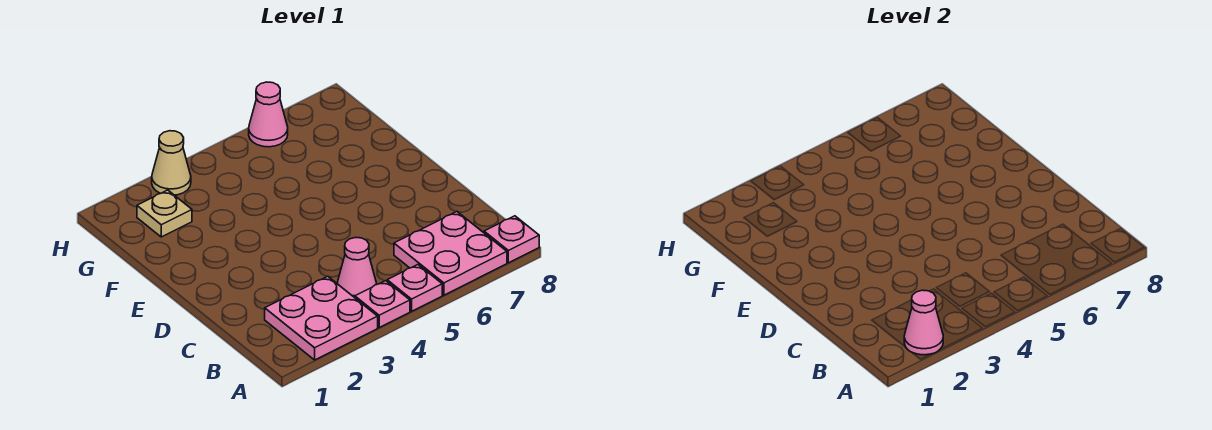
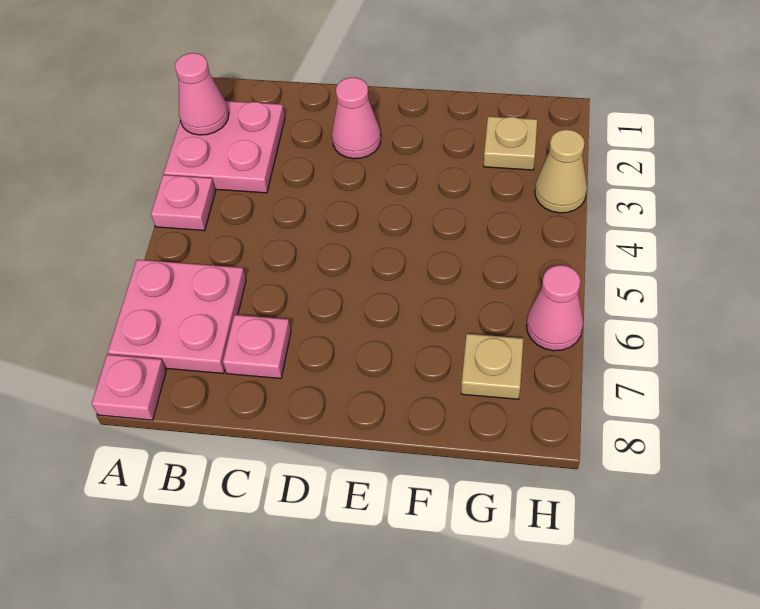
pink 1x1 plate [387,265,442,311] -> pink 1x1 plate moved to [223,315,291,379]
pink 1x1 cone [337,238,376,298] -> pink 1x1 cone moved to [332,77,381,159]
none -> tan 1x1 plate [461,334,523,399]

